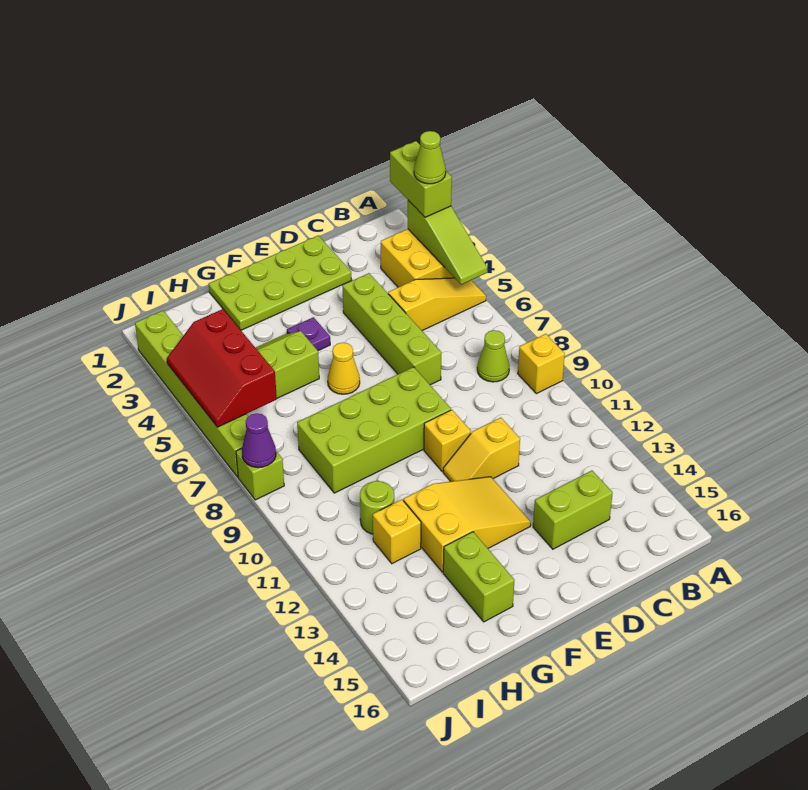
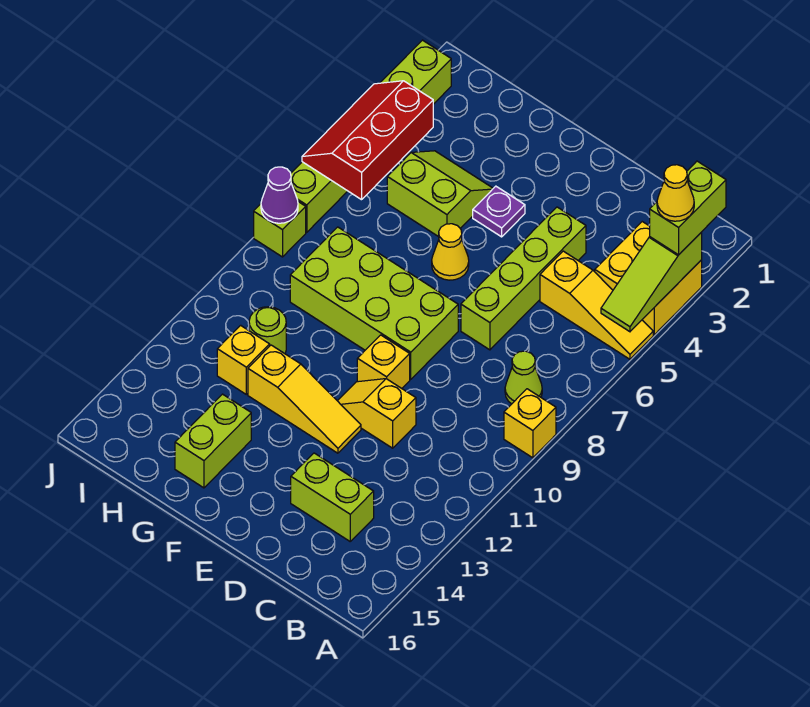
lime 1x1 cone [414,131,446,184] -> yellow 1x1 cone [657,165,694,221]
lime 2x4 plate [209,235,352,330] -> none
yellow 2x3 slope [403,477,531,572] -> yellow 1x3 slope [248,345,361,453]

